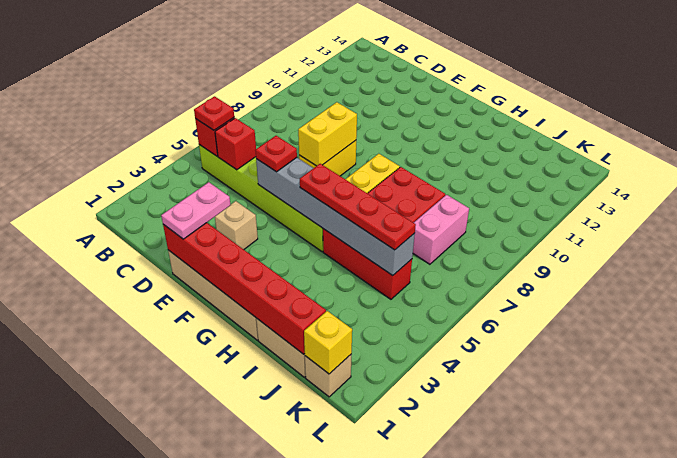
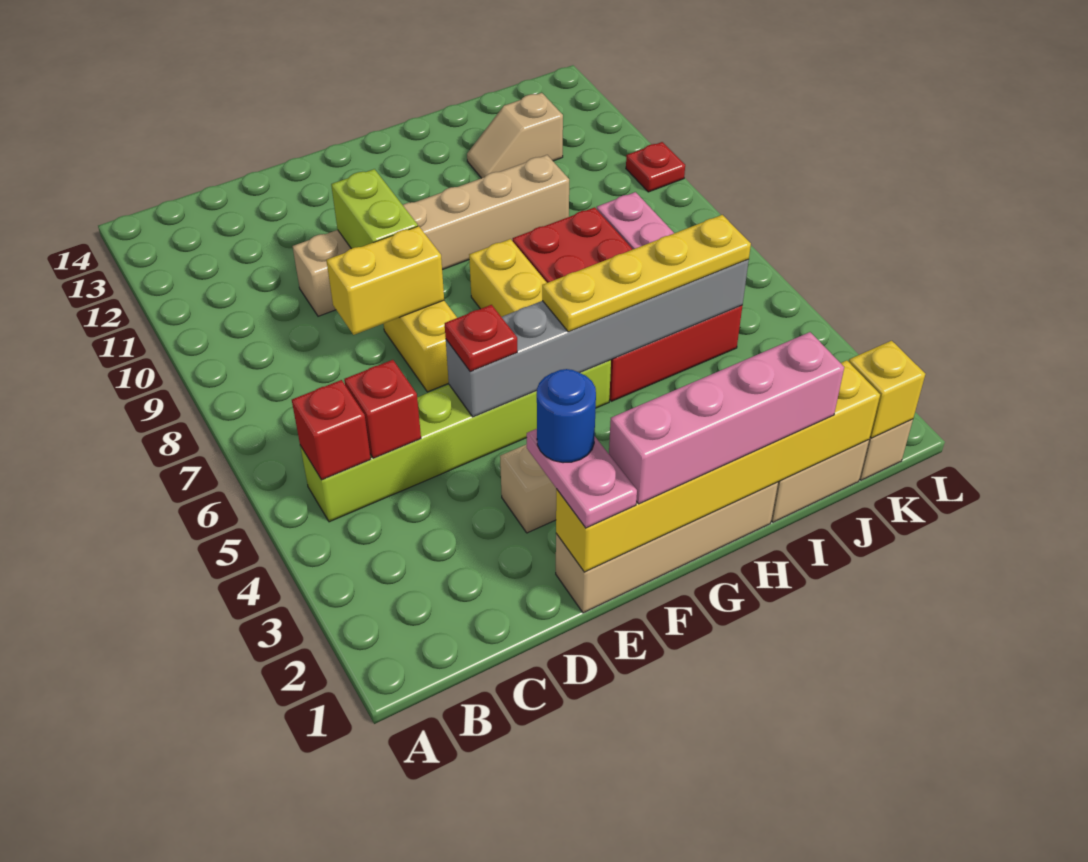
red 1x1 plate [194,96,234,130] -> red 1x1 plate moved to [626,142,685,192]
none -> tan 1x6 brick [293,155,569,316]
red 1x6 brick [163,223,326,354] -> yellow 1x6 brick [556,360,880,572]
none -> blue 1x1 round brick [537,369,596,463]
yellow 1x2 brick [298,102,357,166] -> yellow 1x2 brick turned to [326,226,444,335]
none -> lime 1x2 brick [331,169,418,249]
none -> pink 1x4 brick [609,332,844,504]
red 1x4 plate [300,164,416,250] -> yellow 1x4 plate [542,215,751,332]
none -> tan 1x2 slope [467,93,563,178]

